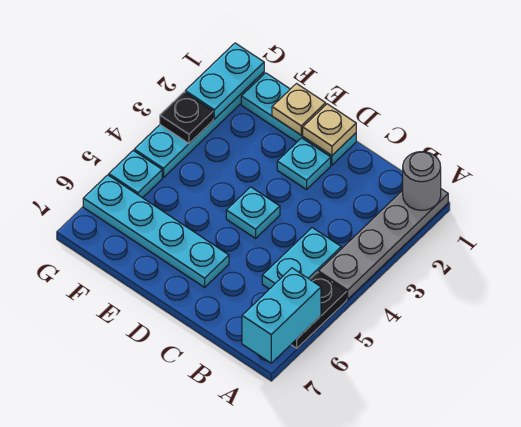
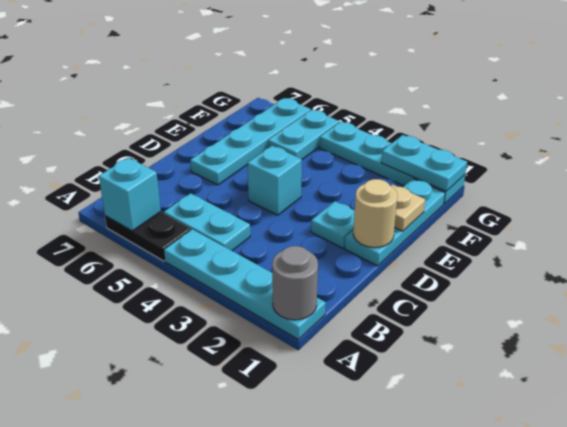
grey 1x4 plate [319,189,448,299] -> cyan 1x4 plate [164,229,326,339]
cyan 1x2 brick [242,268,321,363] -> cyan 1x1 brick [99,158,161,231]
tan 1x1 plate [303,104,356,155] -> tan 1x1 round brick [353,179,398,248]
cyan 1x1 plate [226,187,280,238] -> cyan 1x1 brick [247,146,302,215]
black 1x1 plate [160,92,213,143] -> none
cyan 1x1 plate [109,151,162,198] -> cyan 1x2 plate [268,110,339,159]

